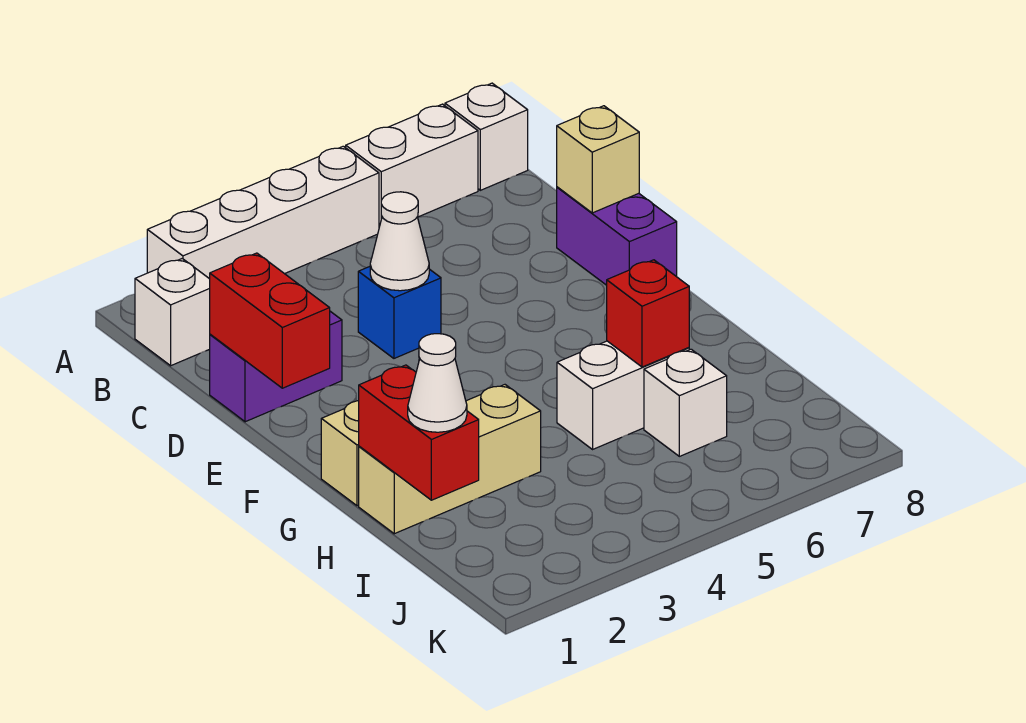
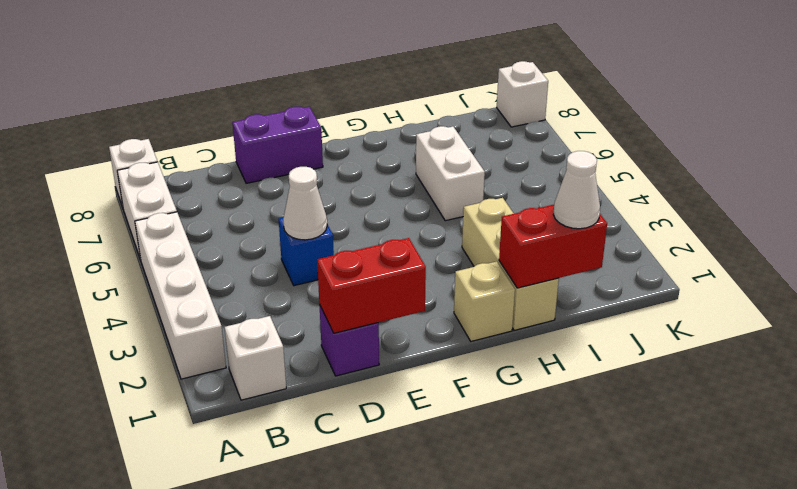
purple 1x2 brick [210,311,342,422] -> purple 1x1 brick [319,304,379,376]
tan 1x1 brick [557,106,639,213] -> none
red 1x1 brick [607,260,689,367] -> none
white 1x1 brick [644,349,727,456] -> white 1x1 brick moved to [497,61,548,127]

